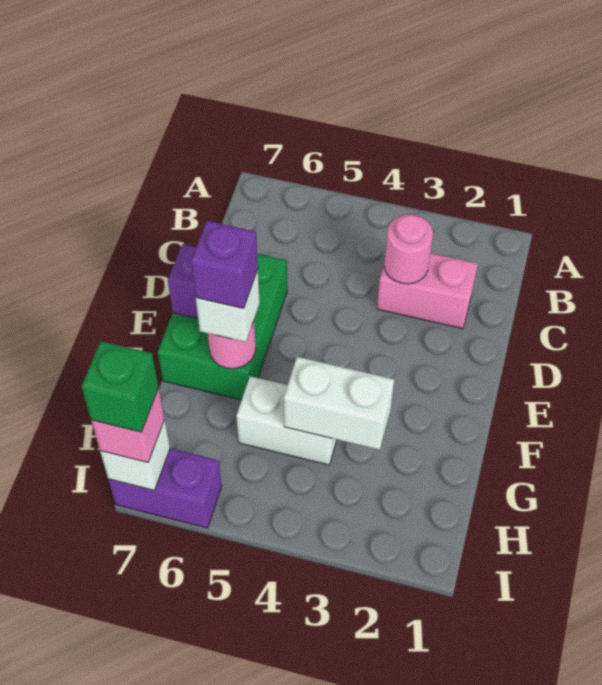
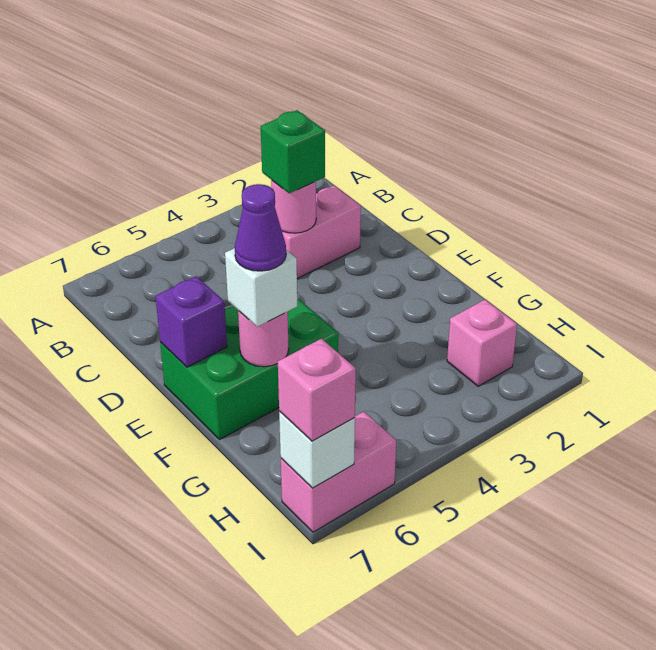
green 2x3 brick [158,254,287,400] -> green 2x3 brick turned to [160,298,338,440]
purple 1x1 brick [191,221,258,309] -> purple 1x1 cone [235,184,286,271]
white 1x2 brick [284,357,394,450] -> none
white 1x2 brick [236,376,337,465] -> none
none -> pink 1x1 brick [447,300,517,386]
purple 1x2 brick [108,449,222,528] -> pink 1x2 brick [281,412,396,532]
green 1x1 brick [82,341,159,432] -> green 1x1 brick moved to [261,110,325,193]

